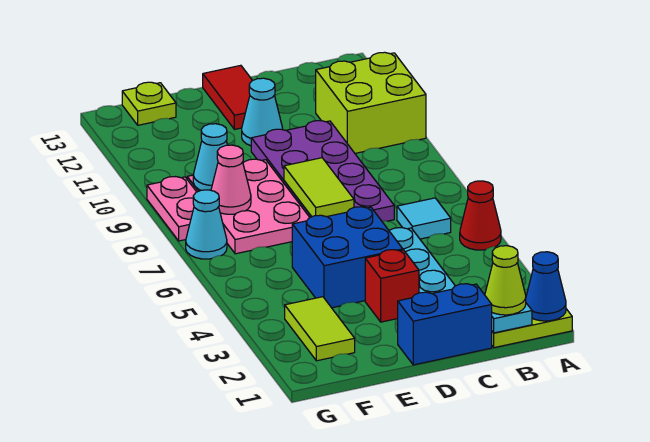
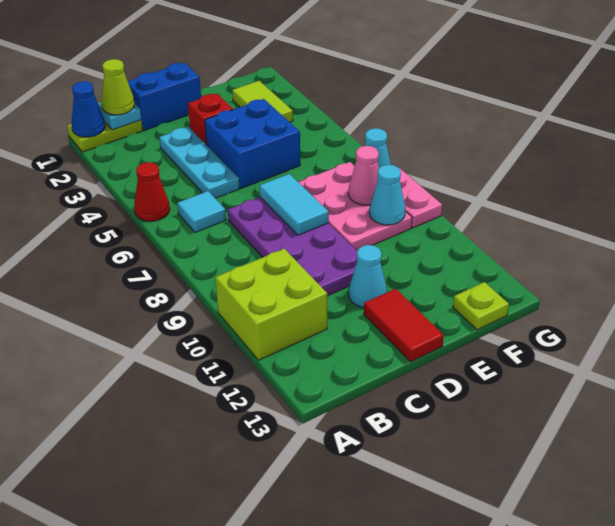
lime 1x2 tile [284,158,354,217] -> cyan 1x2 tile [259,174,329,235]

